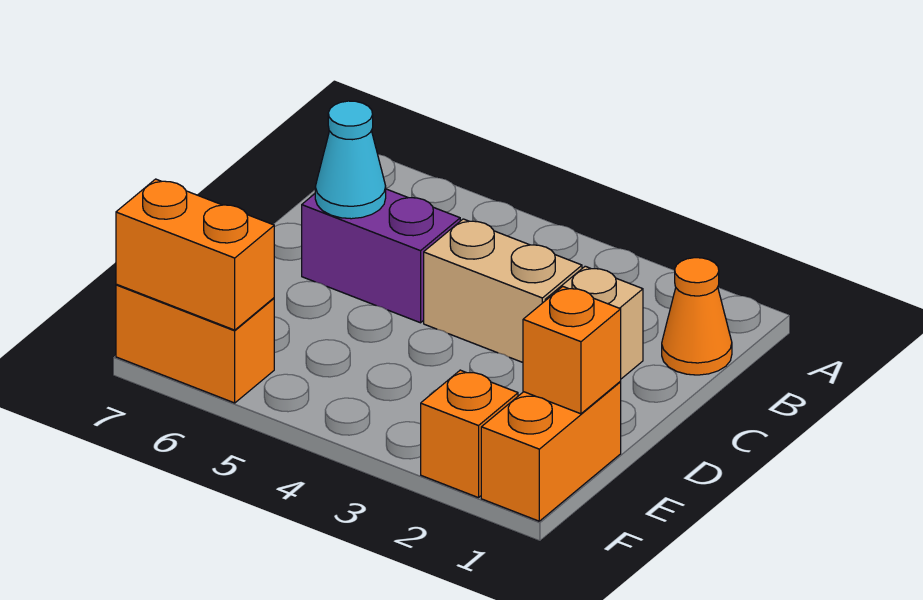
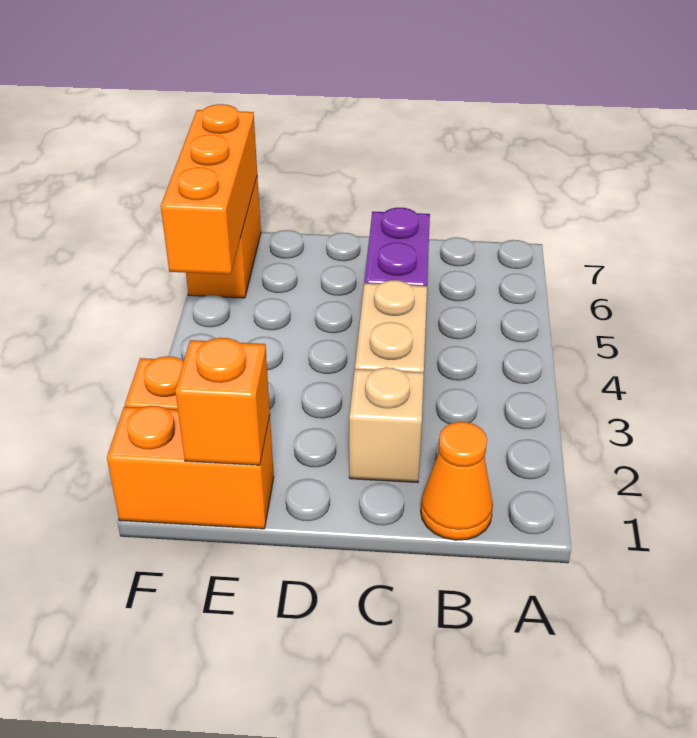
cyan 1x1 cone [315,101,386,219] -> none
orange 1x2 brick [116,179,274,330] -> orange 1x3 brick [161,104,257,275]

